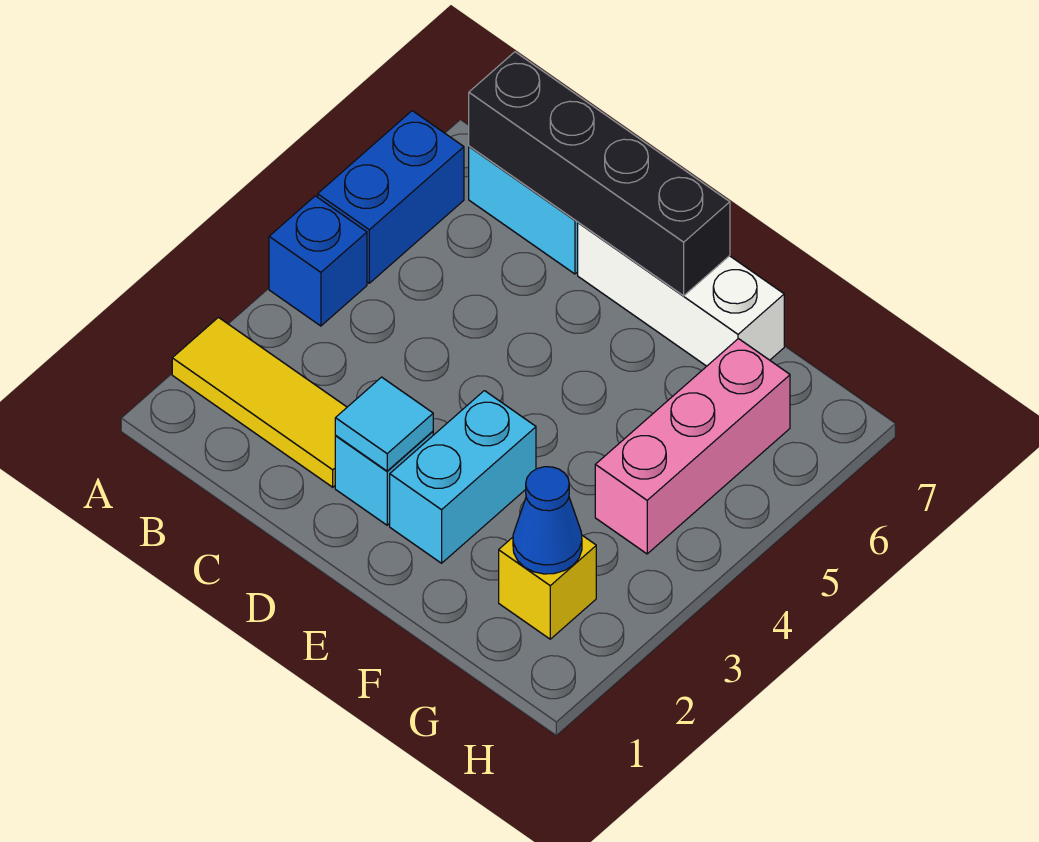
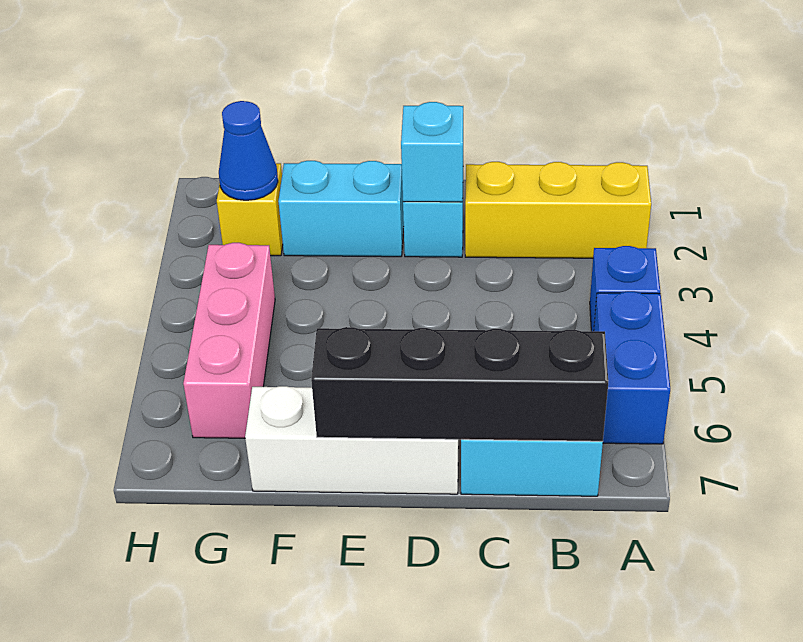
yellow 1x3 tile [172,317,347,487] -> yellow 1x3 brick [465,162,651,258]
cyan 1x1 tile [335,377,433,471] -> cyan 1x1 brick [401,102,463,202]
cyan 1x2 brick [390,391,536,563] -> cyan 1x2 brick turned to [278,161,404,257]

